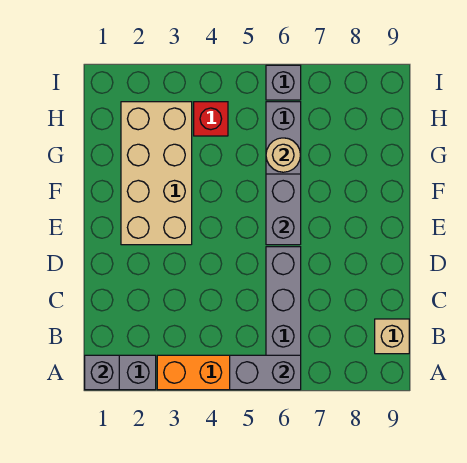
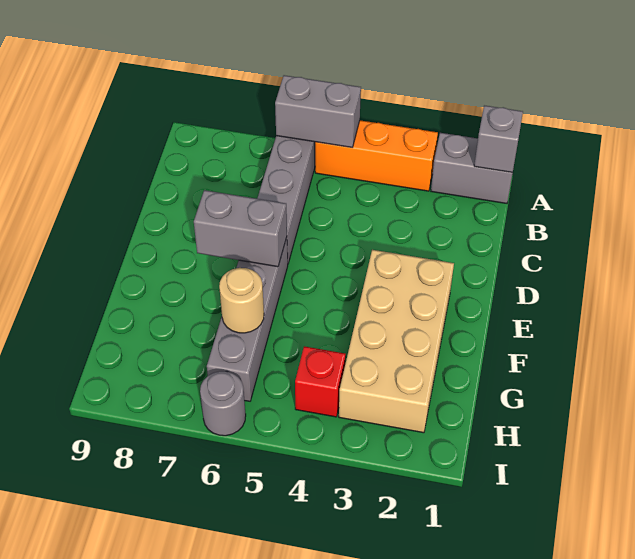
tan 1x1 brick [375,319,409,354] -> none
grey 1x2 brick [266,174,301,245] -> grey 1x2 brick turned to [194,190,287,267]
grey 1x1 brick [266,65,301,100] -> grey 1x1 round brick [200,371,246,436]

